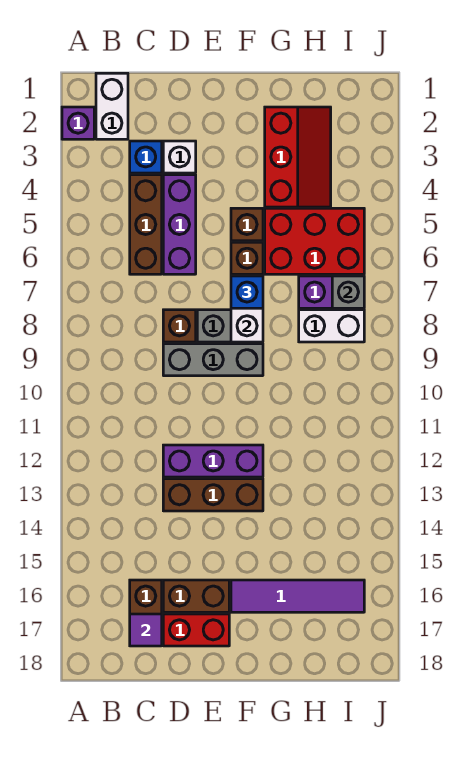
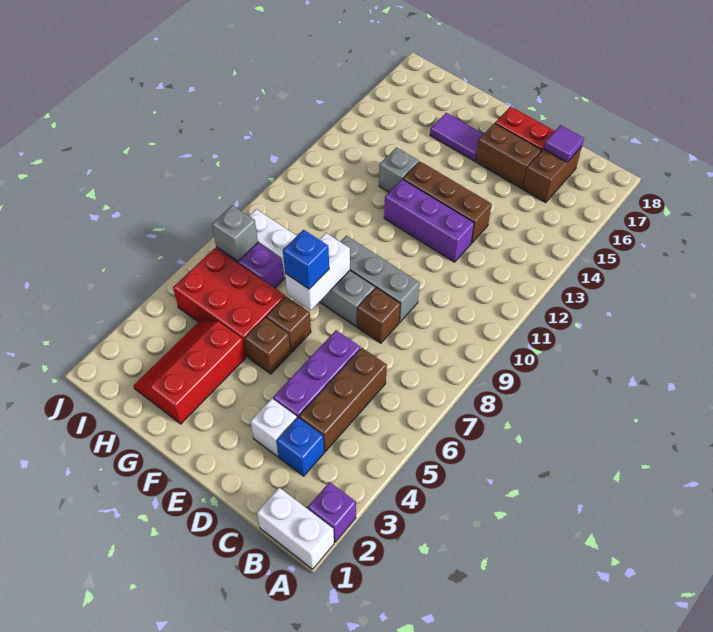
white 1x2 brick [96,73,128,139] -> white 1x2 brick turned to [257,488,334,569]
purple 1x4 tile [231,580,364,612] -> purple 1x2 tile [430,113,483,161]
none -> grey 1x1 brick [379,147,419,192]

